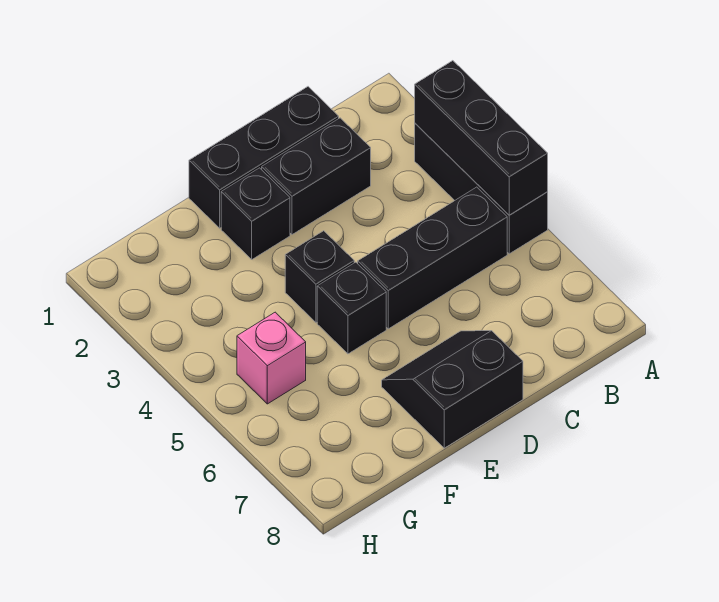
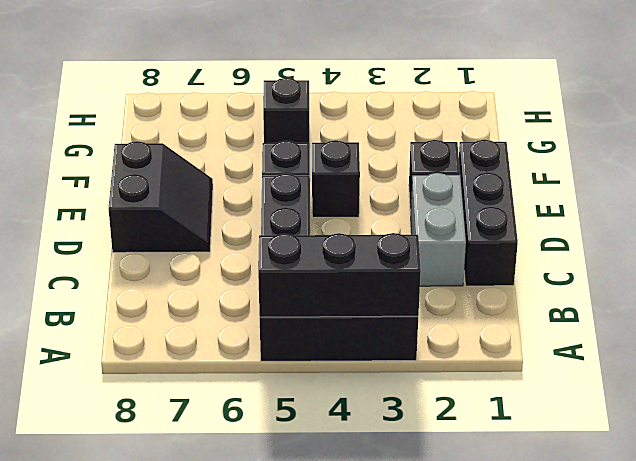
black 1x2 brick [262,118,371,235] -> grey 1x2 brick [411,173,466,286]
pink 1x1 brick [237,312,306,404] -> black 1x1 brick [263,78,309,143]

